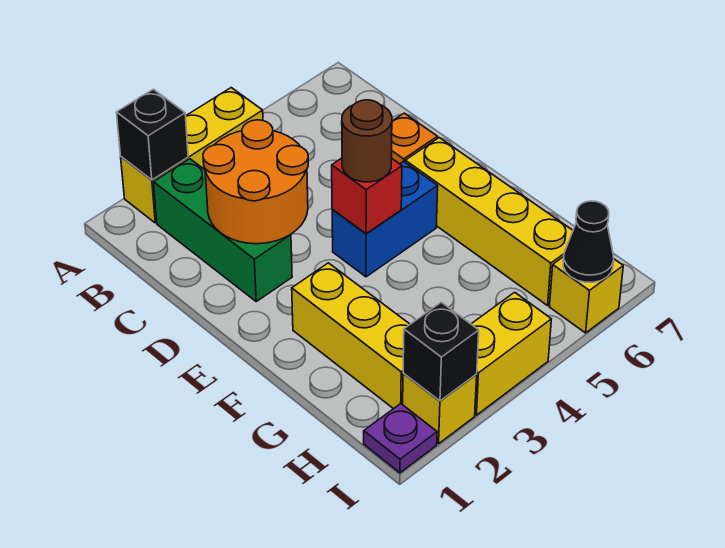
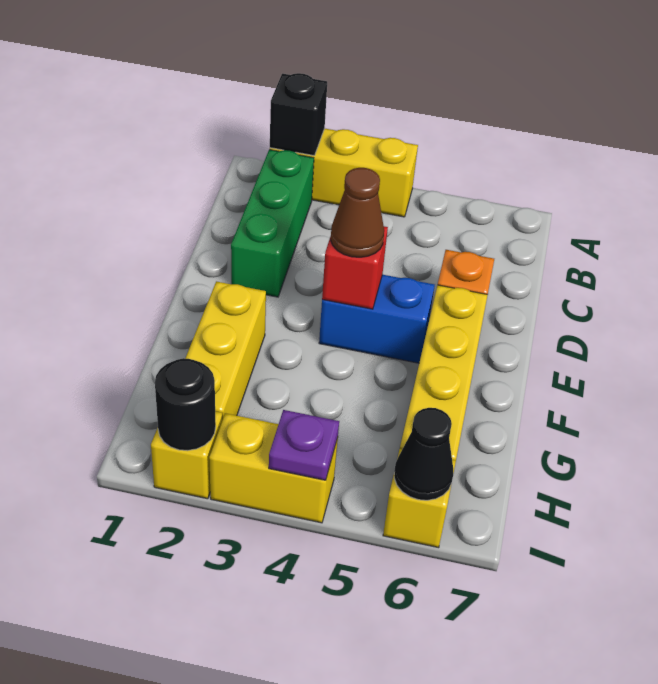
orange 2x2 round brick [203,120,308,244] -> none
brown 1x1 round brick [342,100,392,182] -> brown 1x1 cone [331,168,384,257]
purple 1x1 plate [364,404,437,473] -> purple 1x1 plate moved to [269,410,339,480]
black 1x1 brick [403,302,479,401] -> black 1x1 round brick [155,358,216,451]

